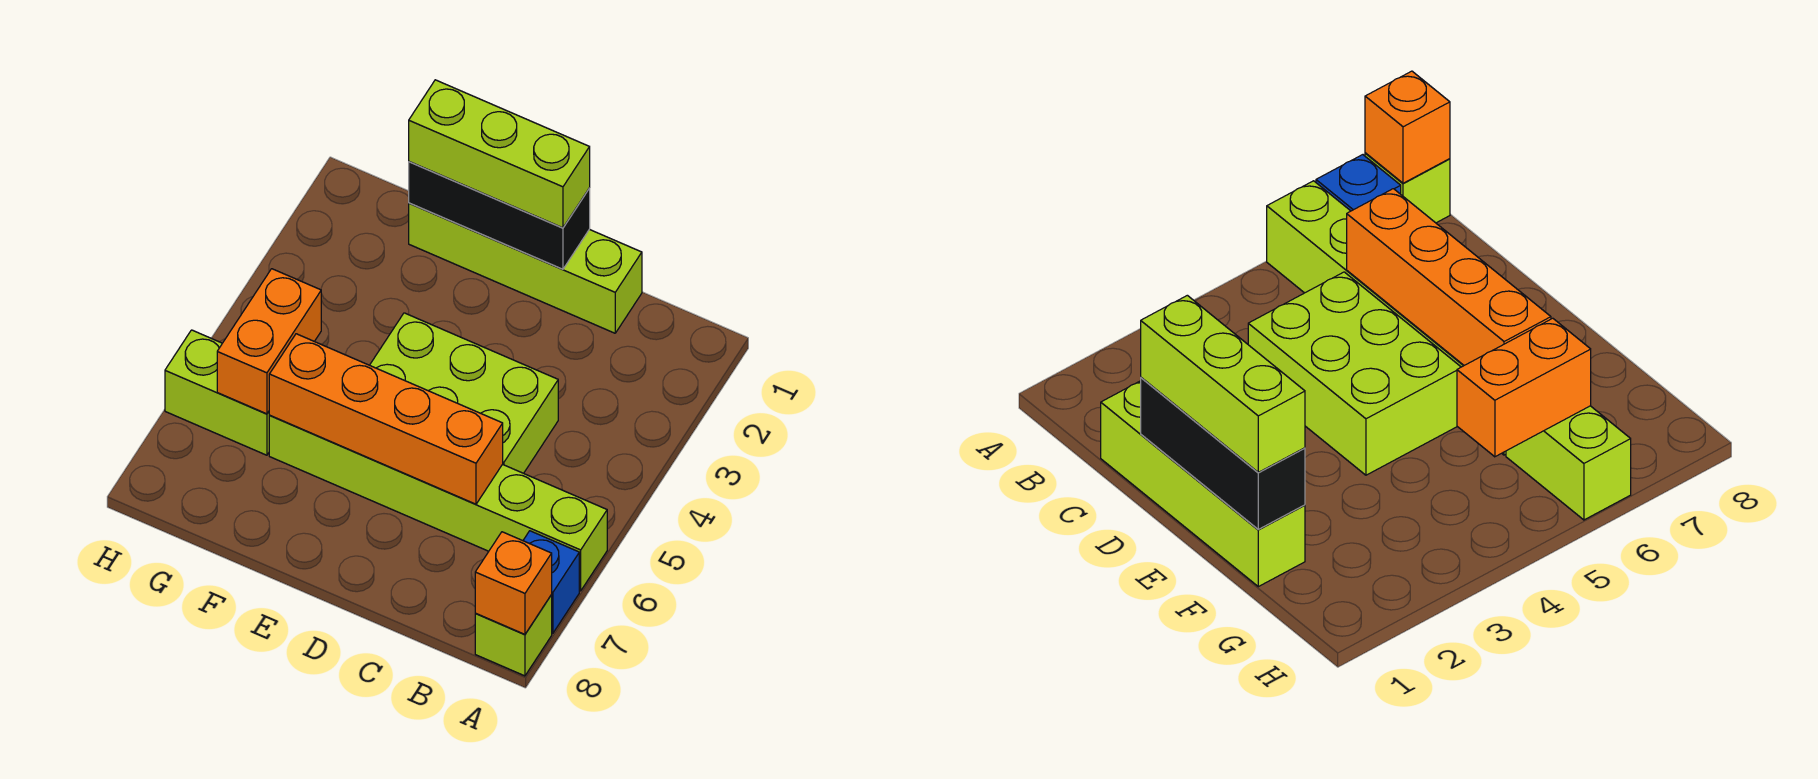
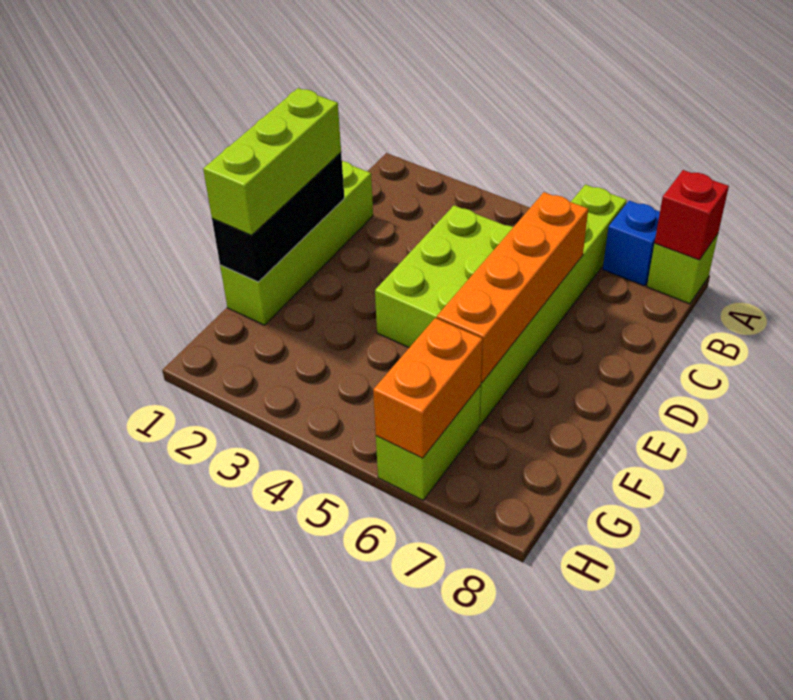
orange 1x1 brick [475,532,552,635] -> red 1x1 brick [655,170,729,260]
orange 1x2 brick [217,269,321,414] -> orange 1x2 brick turned to [373,318,483,458]

